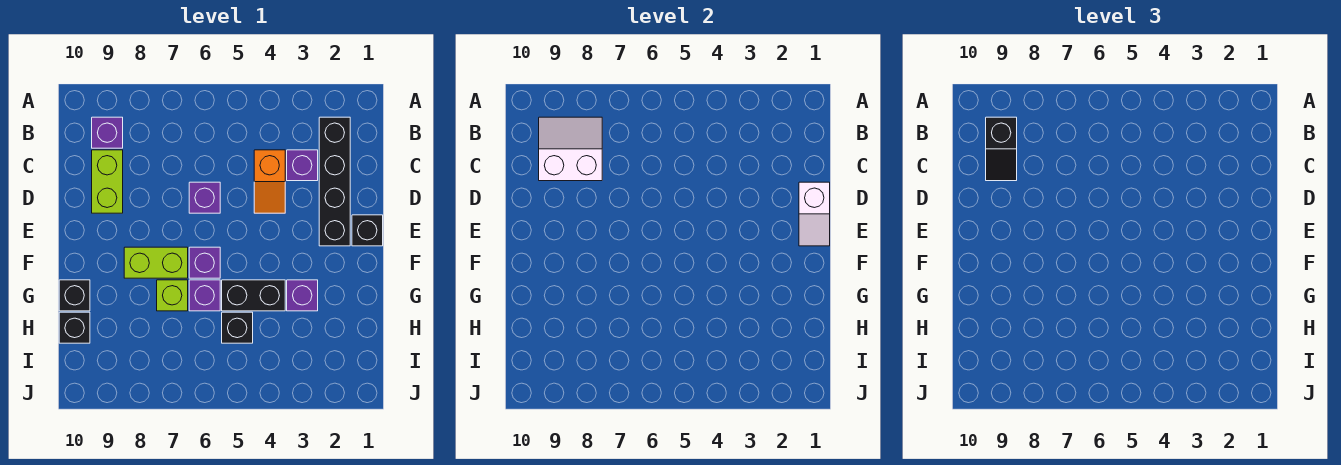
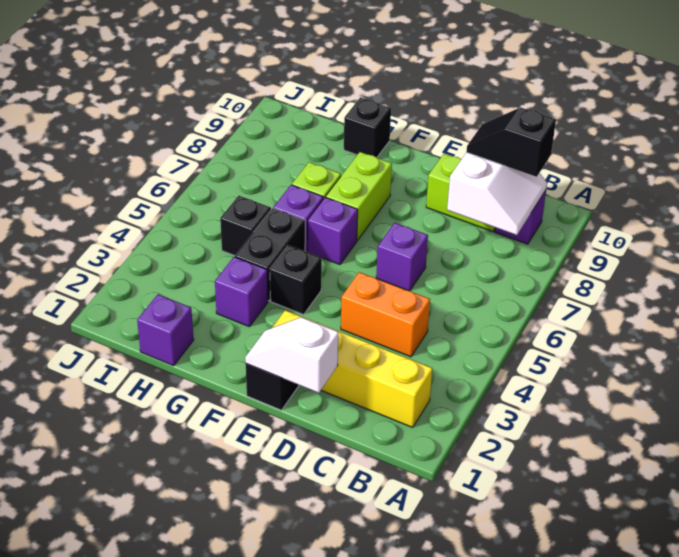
black 1x4 brick [319,117,350,246] -> yellow 1x4 brick [272,310,432,427]
purple 1x1 brick [287,150,318,181] -> purple 1x1 brick moved to [137,294,194,366]
orange 1x2 slope [254,150,285,213] -> orange 1x2 brick [341,272,430,357]
black 1x1 brick [59,312,90,343] -> black 1x1 brick moved to [270,245,322,315]

